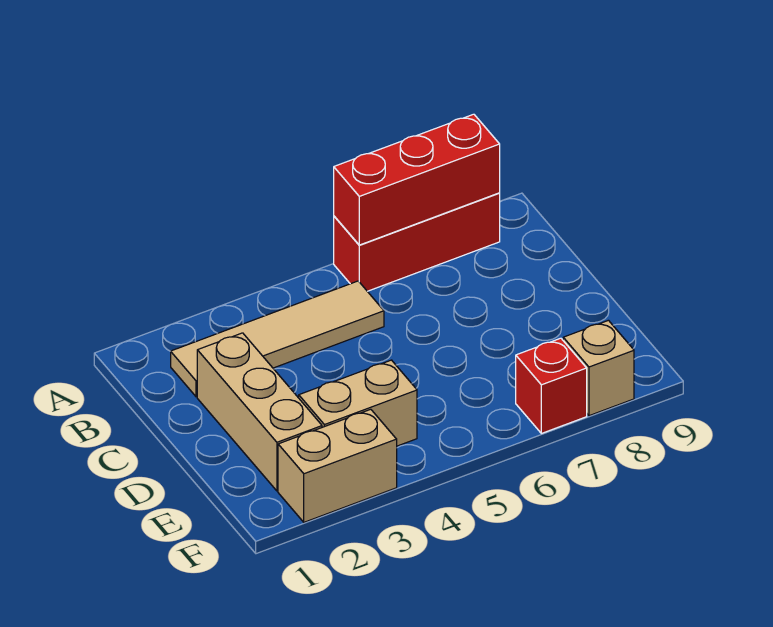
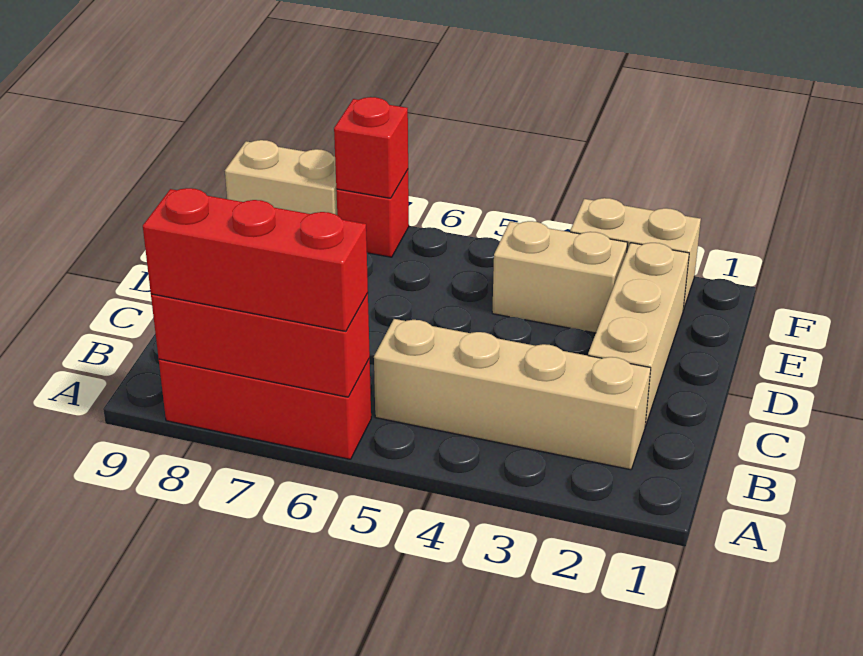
none -> red 1x3 brick [143,188,368,331]
tan 1x4 tile [171,281,384,397] -> tan 1x4 brick [374,319,651,470]
none -> red 1x1 brick [334,97,408,198]
tan 1x1 brick [563,320,634,416] -> tan 1x2 brick [225,140,337,215]

